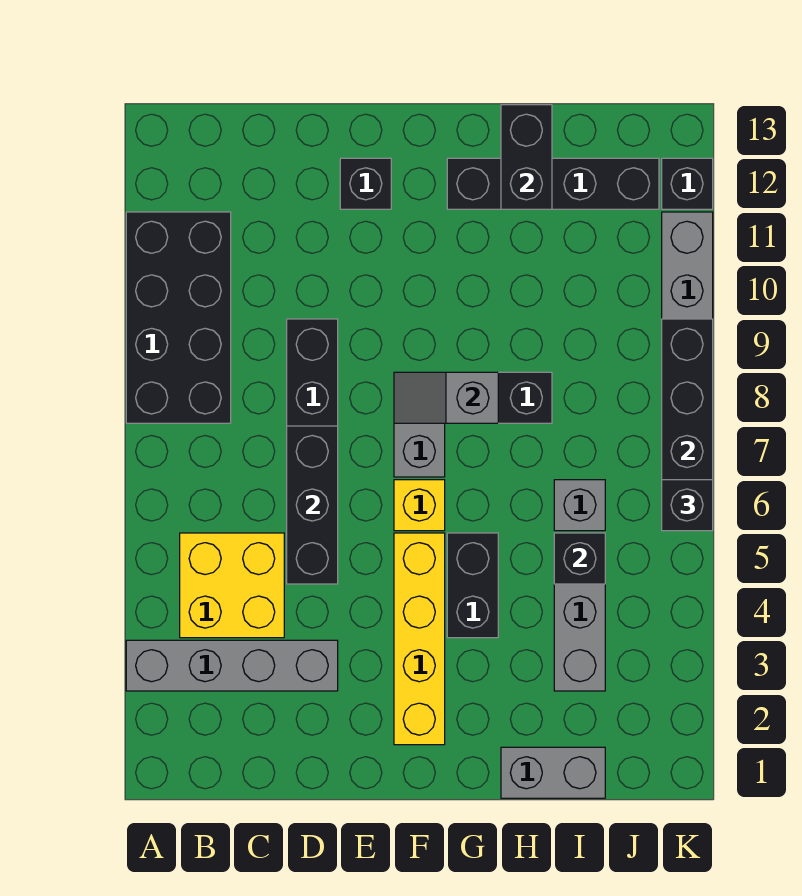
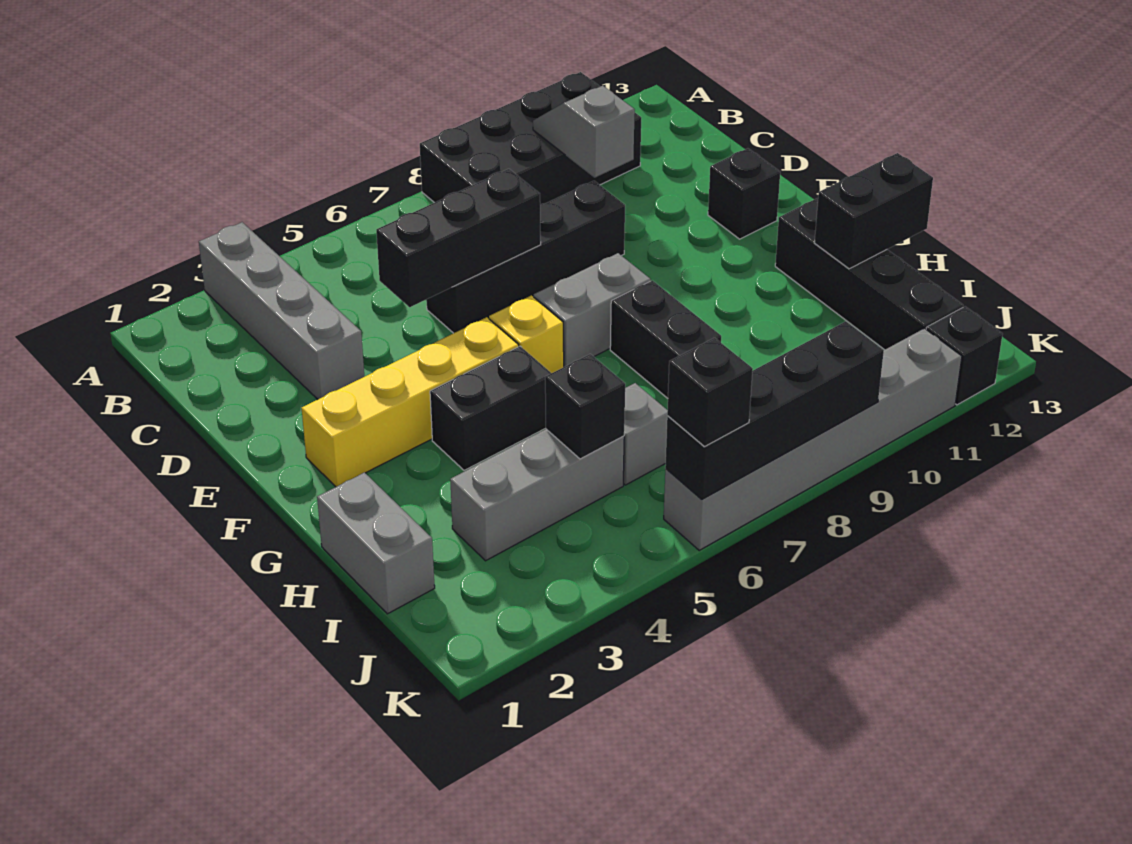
yellow 2x2 brick [180,533,284,638] -> none
grey 1x2 slope [394,372,498,423] -> grey 1x2 slope moved to [533,86,635,178]

